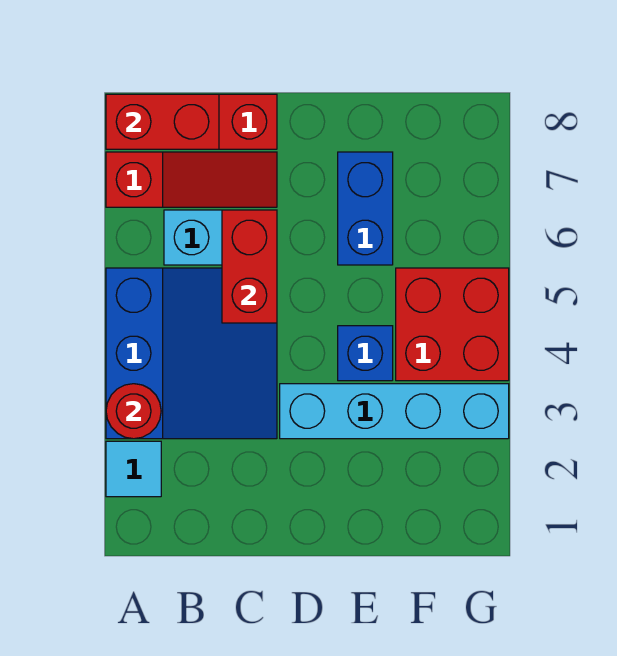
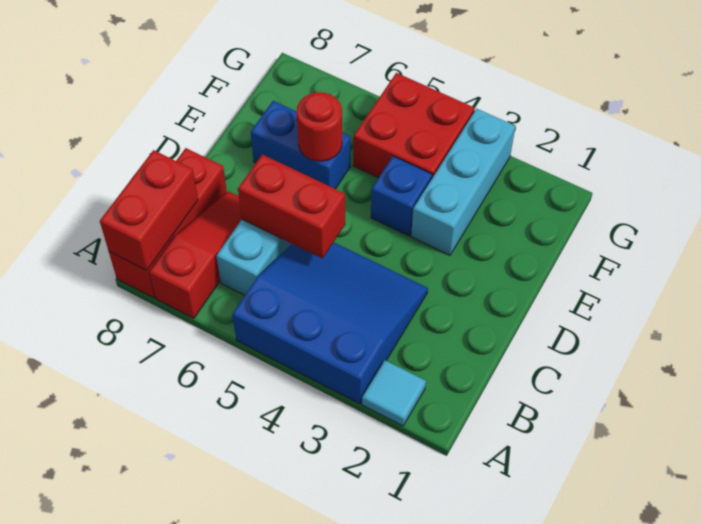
red 1x1 round brick [106,384,161,439] -> red 1x1 round brick moved to [297,92,342,161]
cyan 1x4 brick [280,384,509,439] -> cyan 1x3 brick [411,109,515,255]

